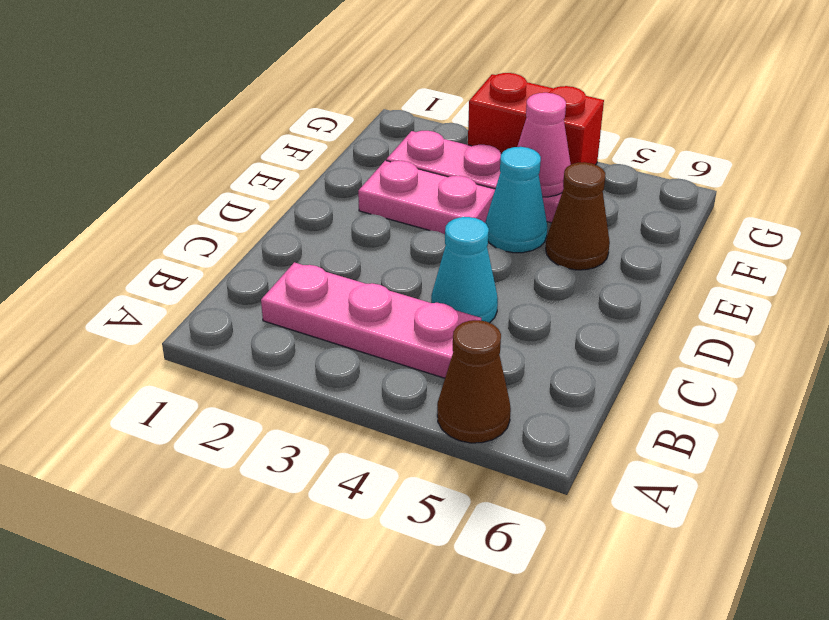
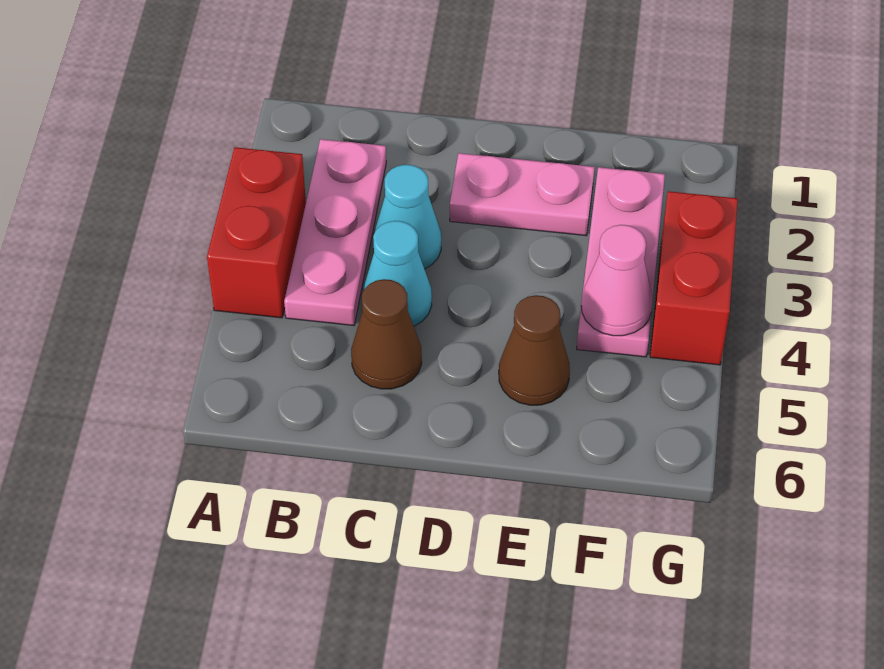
none -> red 1x2 brick [207,147,306,318]
brown 1x1 cone [437,320,511,443] -> brown 1x1 cone moved to [351,279,422,389]
pink 1x2 plate [358,161,495,234] -> pink 1x2 plate turned to [450,153,595,236]
cyan 1x1 cone [485,147,547,253] -> cyan 1x1 cone moved to [374,165,441,269]

